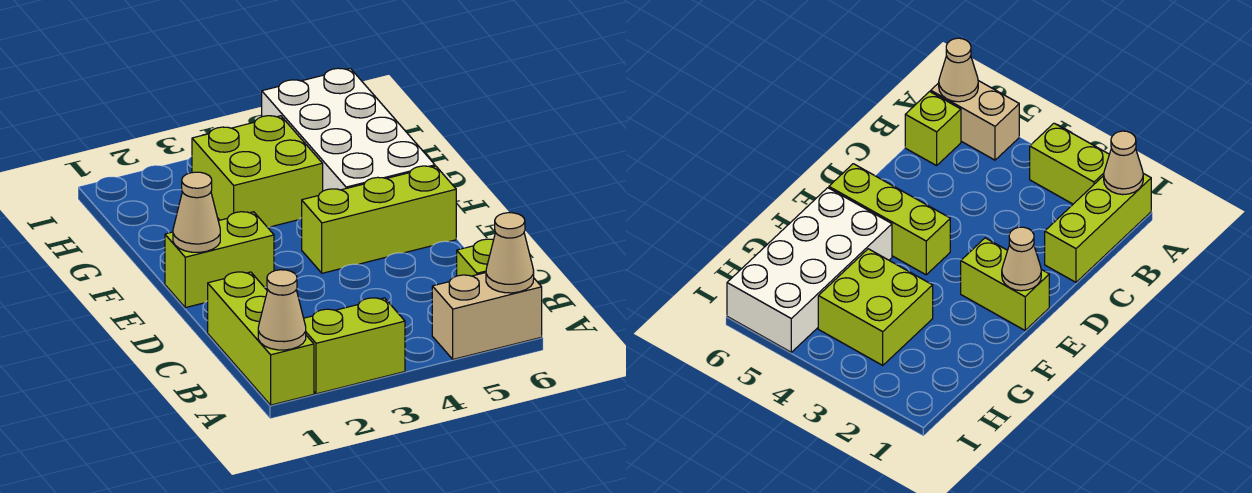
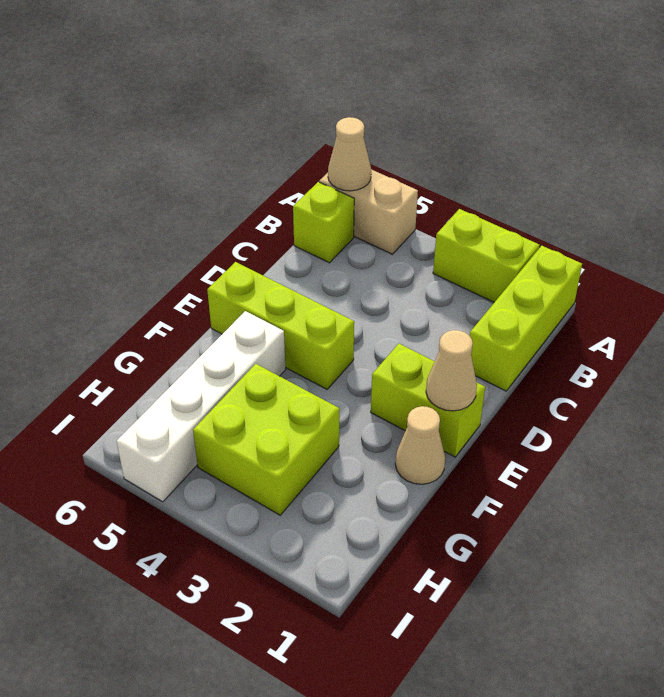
tan 1x1 cone [258,270,306,350] -> tan 1x1 cone moved to [395,406,445,484]
white 2x4 brick [262,68,435,191] -> white 1x4 brick [117,311,286,502]

